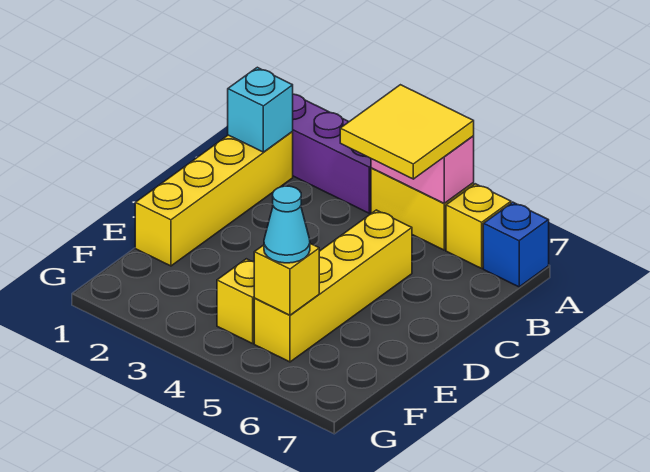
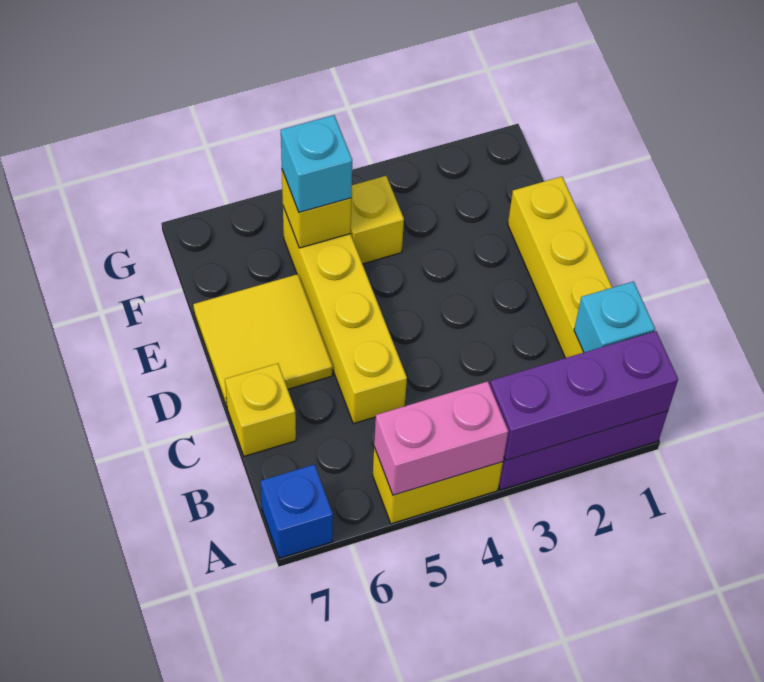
none -> purple 1x3 brick [490,331,678,461]
yellow 2x2 tile [340,85,474,179] -> yellow 2x2 tile moved to [193,274,333,407]
yellow 1x1 brick [446,184,511,268] -> yellow 1x1 brick moved to [225,363,296,456]
cyan 1x1 cone [264,186,310,263] -> cyan 1x1 brick [281,115,352,212]

